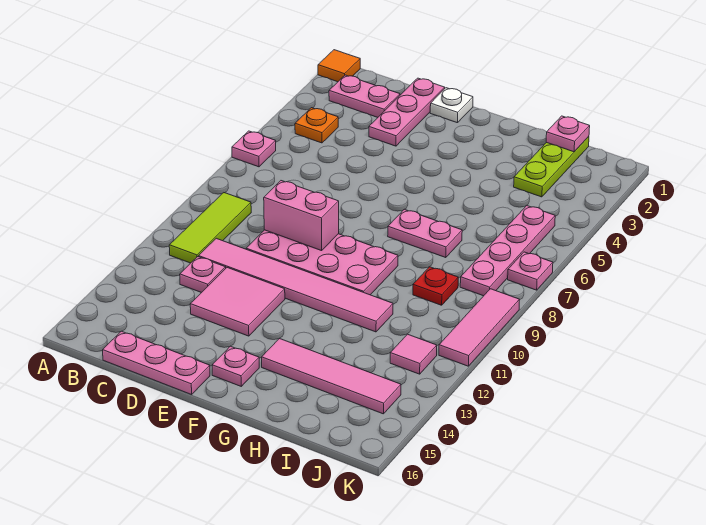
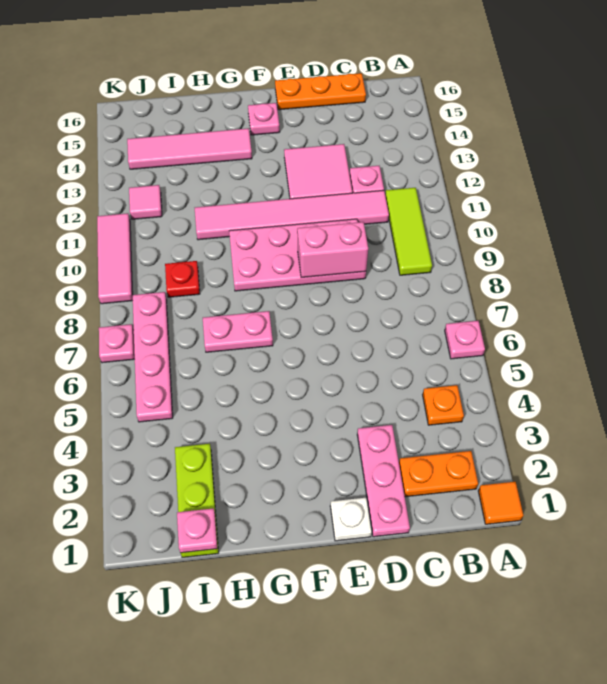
pink 1x2 plate [329,75,400,117] -> orange 1x2 plate [399,451,478,497]
pink 1x3 plate [103,331,210,395] -> orange 1x3 plate [275,73,366,110]

